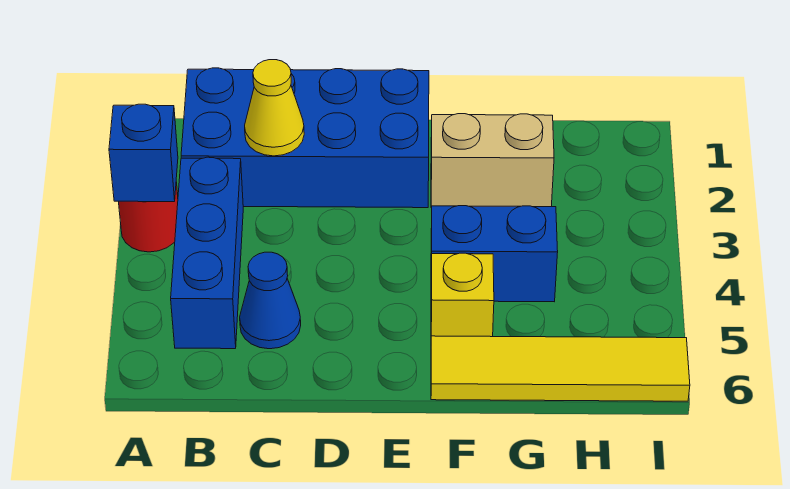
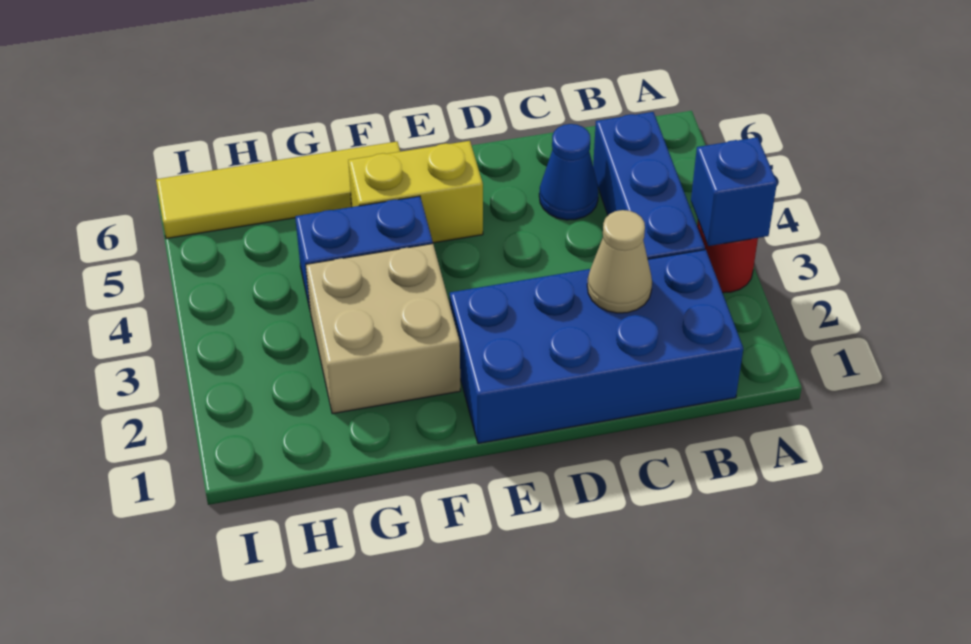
yellow 1x1 cone [245,60,304,156] -> tan 1x1 cone [587,210,652,313]
tan 1x2 brick [431,114,554,208] -> tan 2x2 brick [306,244,460,414]
yellow 1x1 brick [431,253,494,337] -> yellow 1x2 brick [348,141,483,243]

